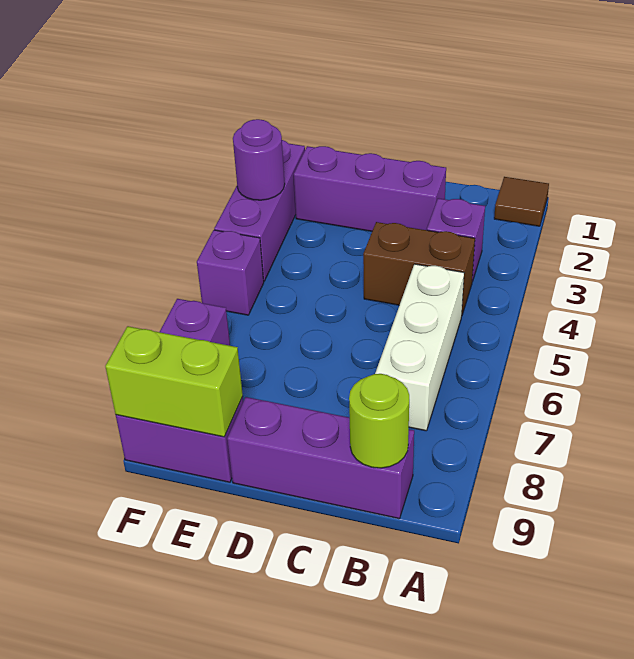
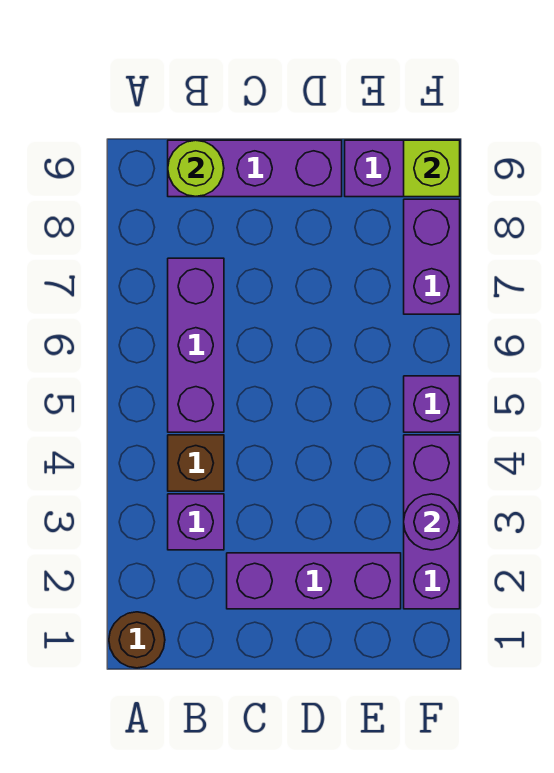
brown 1x1 tile [494,177,549,226] -> brown 1x1 round brick [109,612,165,668]
brown 1x2 brick [363,222,475,315] -> brown 1x1 brick [168,435,224,491]
white 1x3 brick [375,264,464,431] -> purple 1x3 brick [168,258,224,432]
lime 1x2 brick [105,326,243,437] -> lime 1x1 brick [404,140,460,197]

